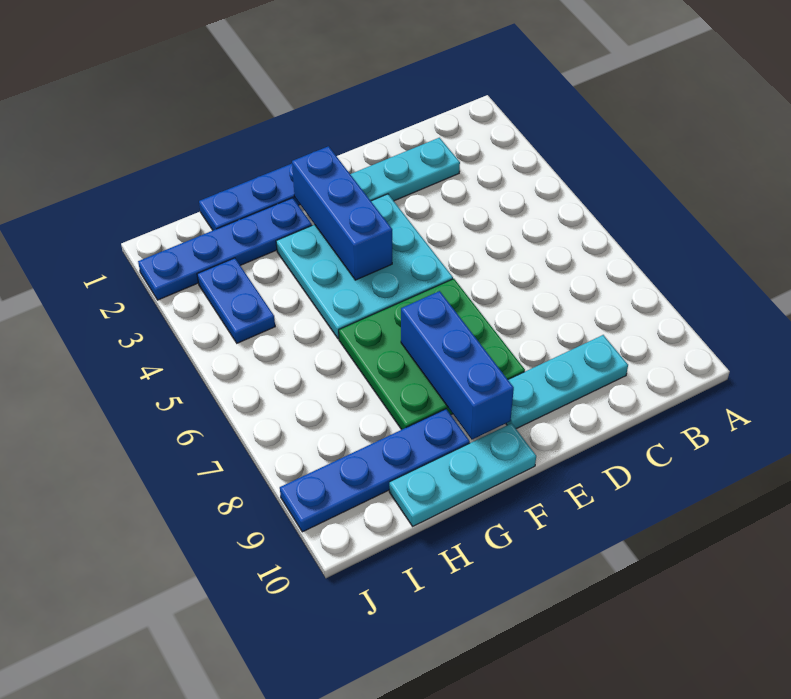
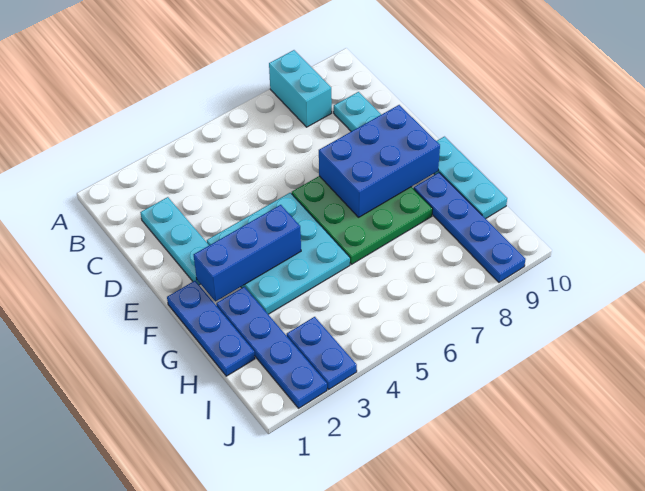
none -> cyan 1x2 brick [269,50,332,127]
blue 1x3 brick [401,291,514,439] -> blue 2x3 brick [319,105,440,217]
blue 1x2 plate [197,258,275,343] -> blue 1x2 plate turned to [287,317,357,389]

